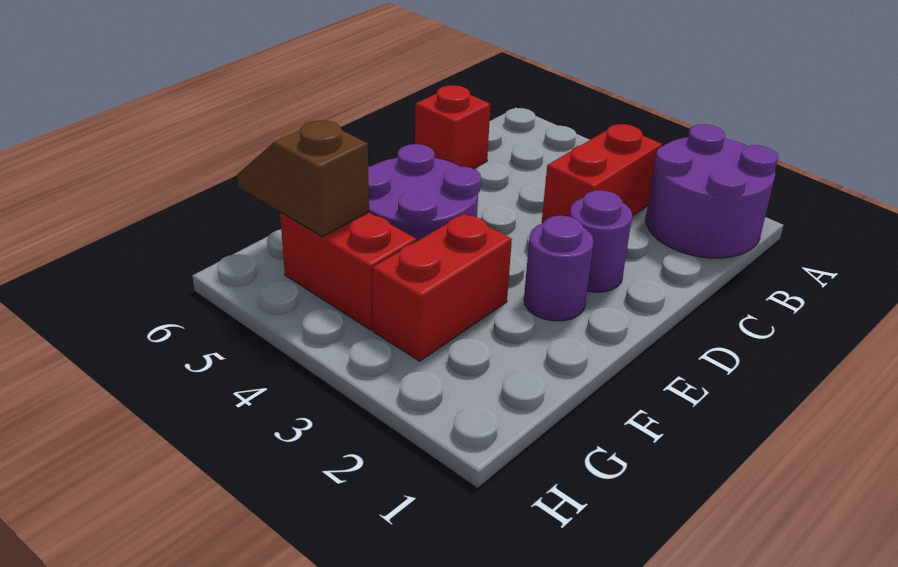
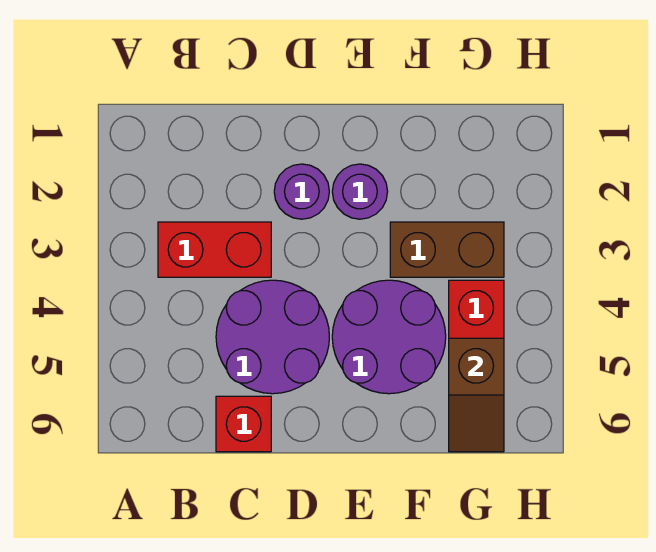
purple 2x2 round brick [646,125,778,258] -> purple 2x2 round brick moved to [216,280,329,394]
red 1x2 brick [372,214,512,361] -> brown 1x2 brick [390,222,504,277]

